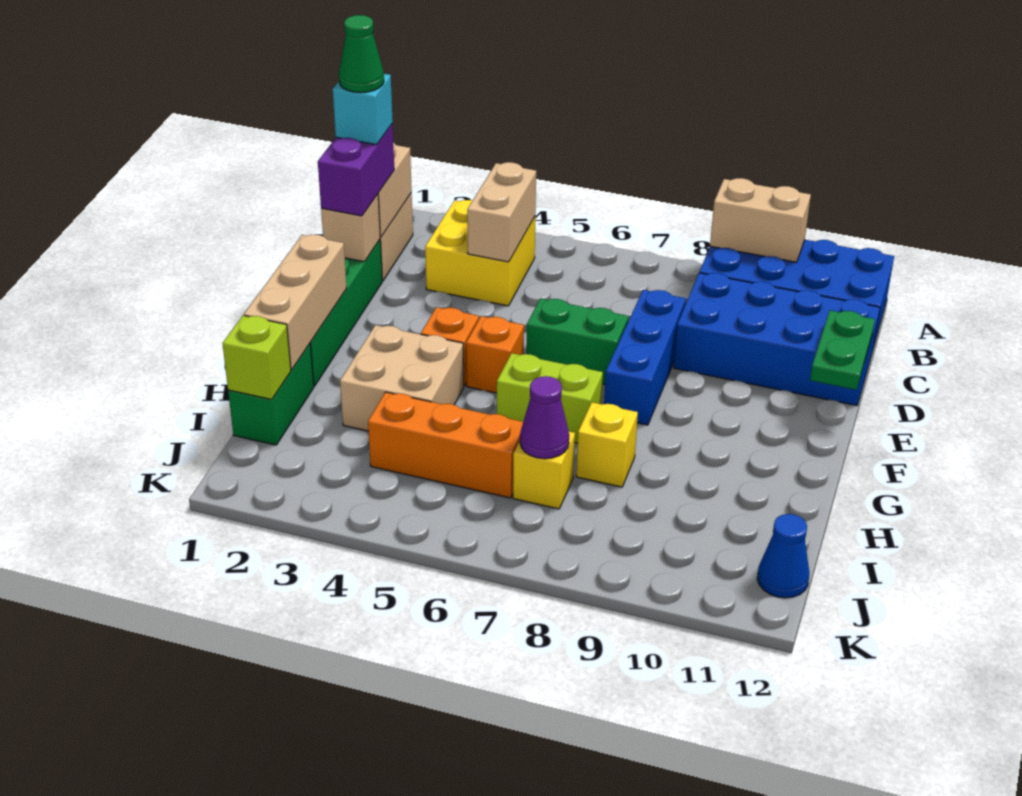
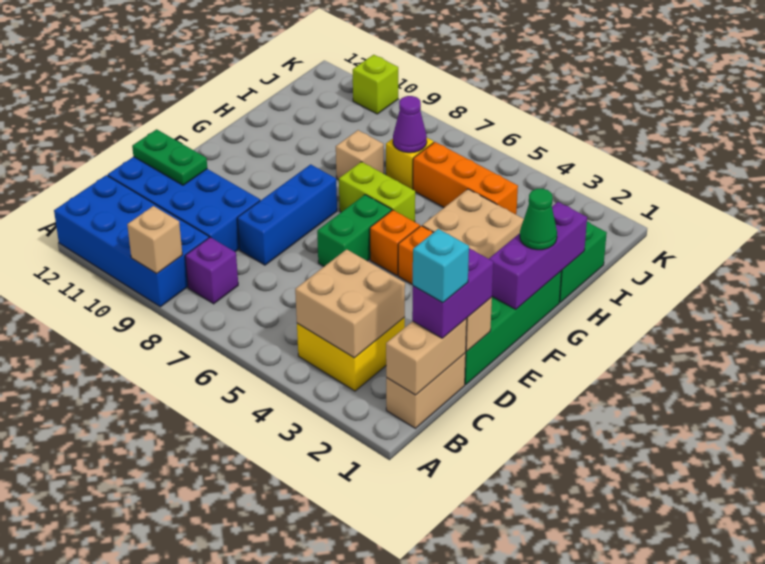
tan 1x2 brick [710,178,811,262] -> tan 1x1 brick [127,206,182,274]
tan 1x2 brick [467,162,536,262] -> tan 2x2 brick [295,249,405,358]
none -> purple 1x1 brick [185,237,238,304]
green 1x1 cone [339,15,384,93] -> green 1x1 cone moved to [520,189,557,250]
green 1x2 plate [810,310,875,390] -> green 1x2 plate turned to [132,129,207,185]
green 1x2 brick [526,298,628,384] -> green 1x2 brick turned to [317,195,392,266]
tan 1x3 brick [244,235,347,370] -> purple 1x3 brick [489,202,587,309]
yellow 1x1 brick [576,402,638,487] -> tan 1x1 brick [336,130,384,180]
lime 1x1 brick [222,315,291,399] -> lime 1x1 brick moved to [353,55,398,114]
blue 1x1 cone [757,514,809,598] -> none

